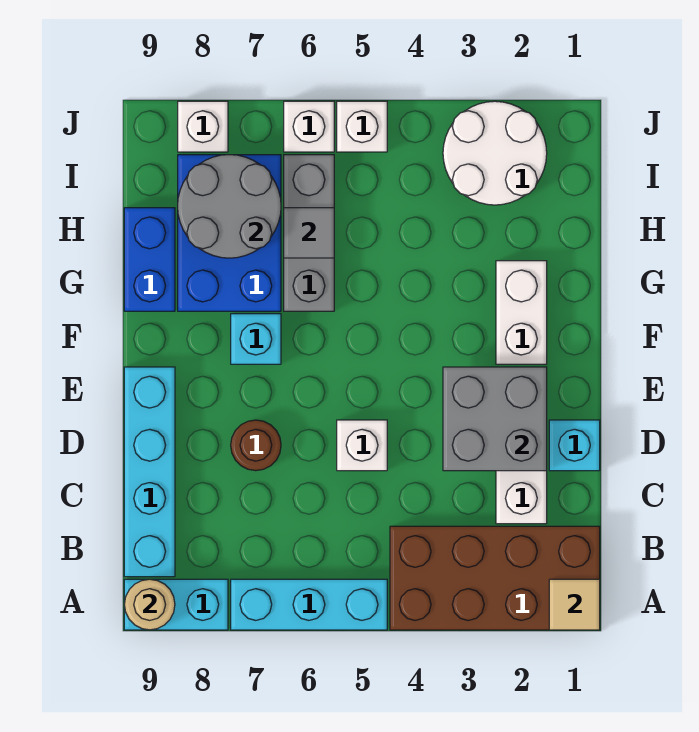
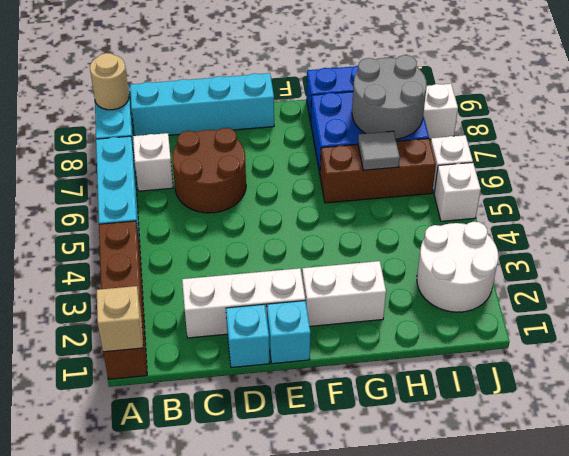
brown 2x4 brick [390,526,600,630] -> brown 1x4 brick [99,221,147,379]
tan 1x1 tile [549,579,600,630] -> tan 1x1 brick [97,286,143,352]
grey 2x2 brick [443,367,547,471] -> none
white 1x1 brick [337,420,387,471] -> white 1x1 brick moved to [133,133,173,191]
brown 1x1 round brick [231,420,281,471] -> brown 2x2 round brick [172,128,246,213]
cyan 1x1 brick [231,314,281,364] -> cyan 1x1 brick moved to [267,301,310,364]
grey 1x3 brick [284,155,334,311] -> brown 1x3 brick [320,138,436,203]

